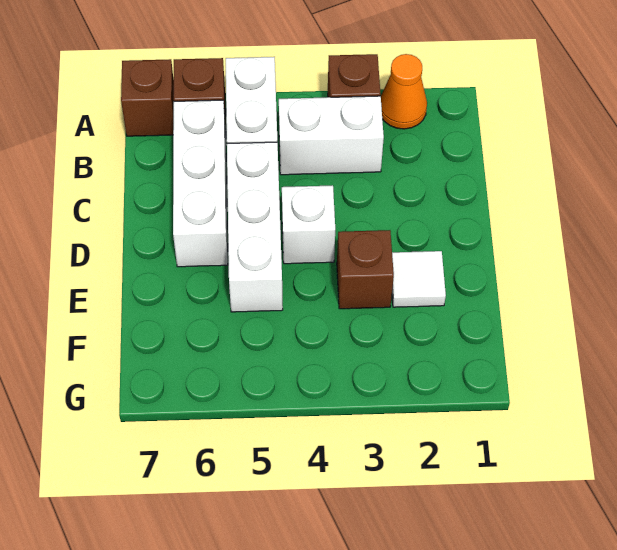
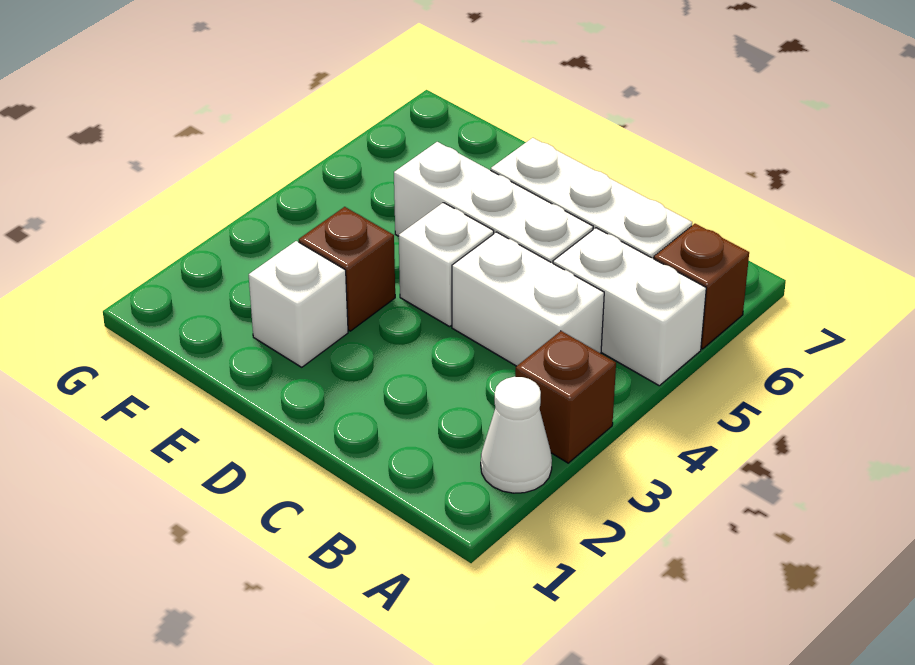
orange 1x1 cone [381,54,427,129] -> white 1x1 cone [481,377,552,493]
brown 1x1 brick [121,59,174,136] -> none
white 1x2 brick [279,96,384,175] -> white 1x2 brick turned to [452,232,604,366]
white 1x1 tile [392,251,446,307] -> white 1x1 brick [249,241,348,367]

